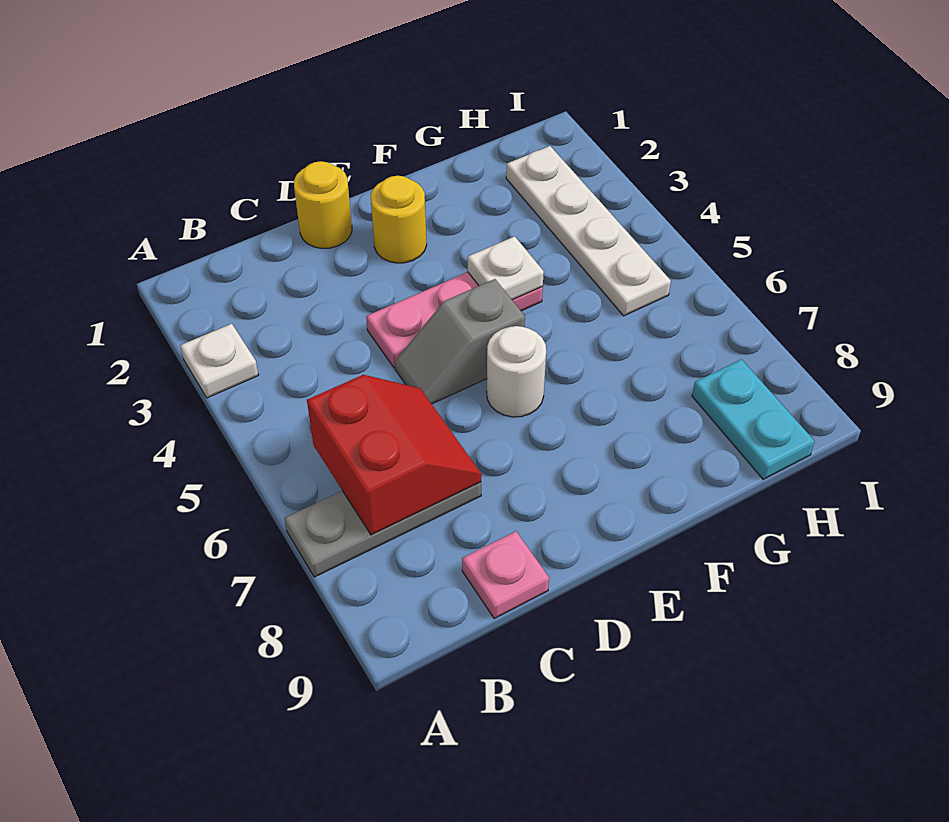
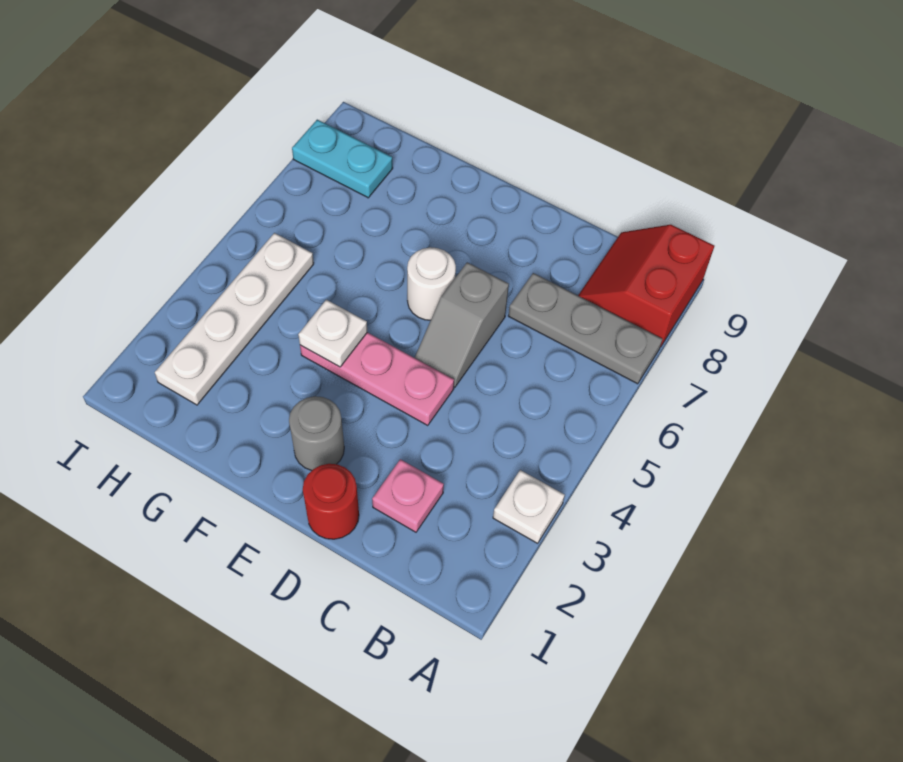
red 2x2 slope [307,375,481,535] -> red 2x2 slope moved to [578,225,714,347]
pink 1x1 plate [462,531,549,618] -> pink 1x1 plate moved to [372,459,444,532]
yellow 1x1 round brick [294,161,352,248] -> red 1x1 round brick [303,464,359,539]
grey 1x2 slope [395,279,525,404] -> grey 1x2 slope turned to [415,262,509,387]
yellow 1x1 round brick [371,176,427,263] -> grey 1x1 round brick [289,396,344,471]
cyan 1x2 plate [692,359,815,479] -> cyan 1x2 plate turned to [292,120,393,198]

